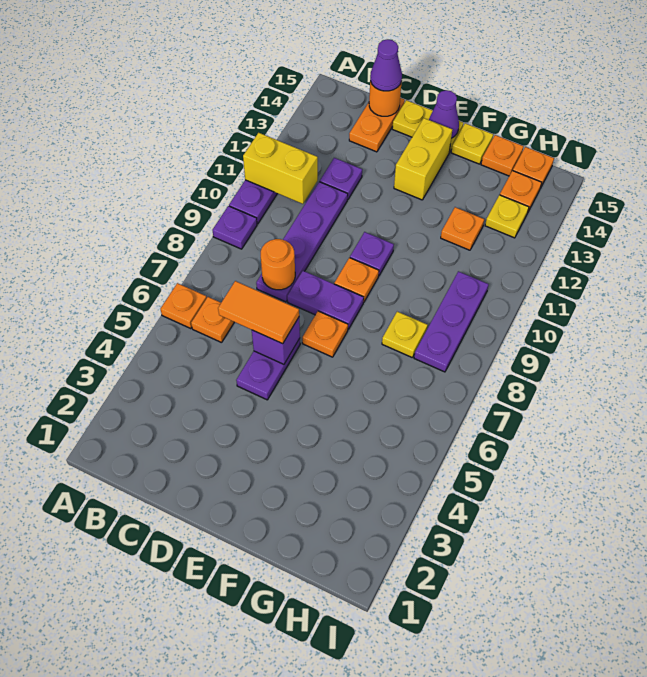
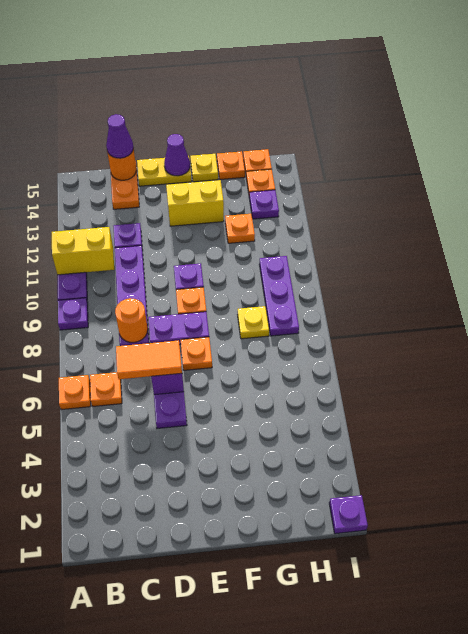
yellow 1x2 brick [394,118,452,200] -> yellow 1x2 brick turned to [166,180,224,226]
yellow 1x1 plate [485,195,529,238] -> purple 1x1 plate [249,190,279,219]
none -> purple 1x1 plate [329,495,368,534]

